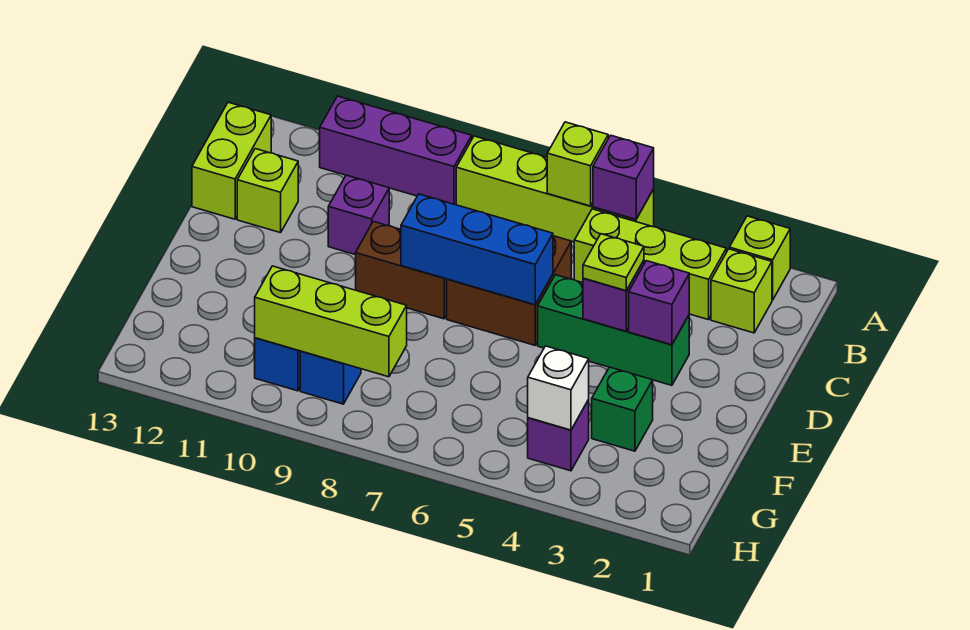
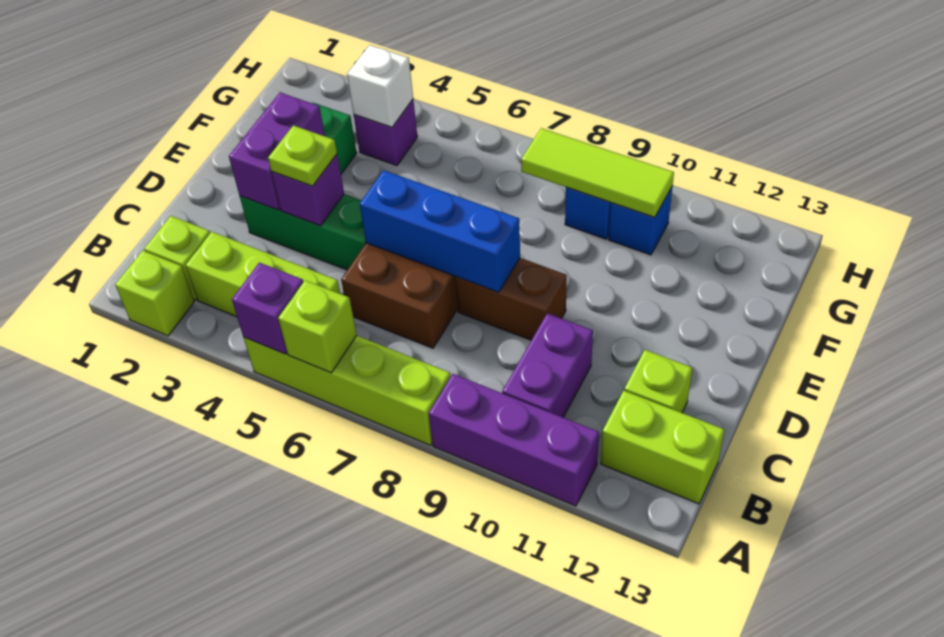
lime 1x2 brick [192,102,271,219] -> lime 1x2 brick turned to [601,391,725,504]
purple 1x1 brick [328,175,389,255] -> purple 1x2 brick [502,313,593,417]
purple 1x1 brick [629,261,689,345] -> purple 1x2 brick [229,93,325,210]
lime 1x3 brick [255,266,407,377] -> lime 1x3 tile [521,128,674,217]

